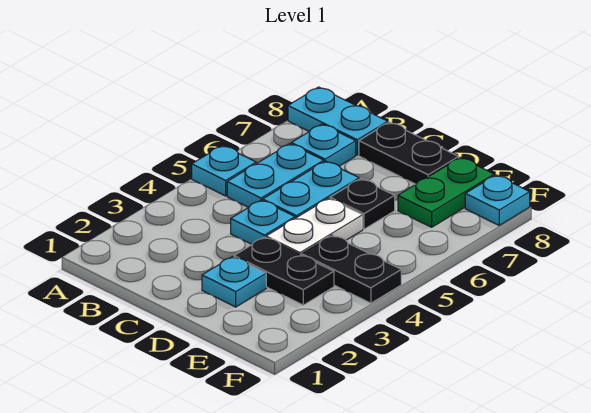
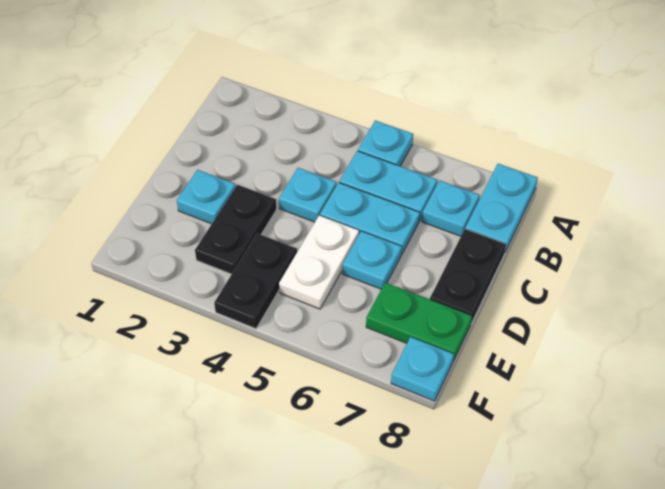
white 1x2 plate [266,198,363,255] -> white 1x2 plate turned to [279,215,359,309]
black 1x1 plate [330,179,395,229] -> cyan 1x1 plate [342,231,402,289]

